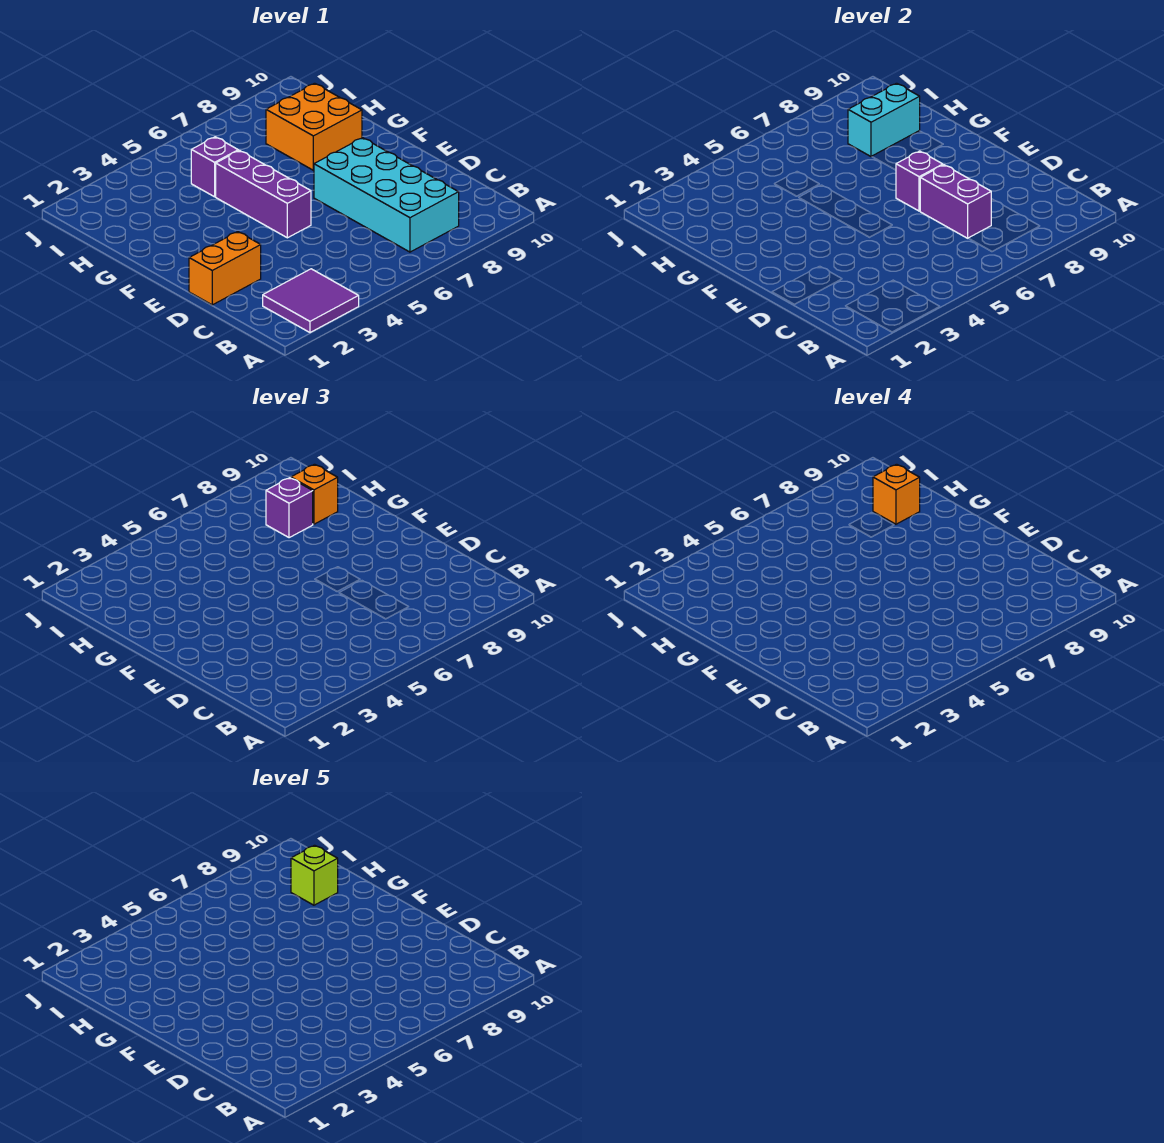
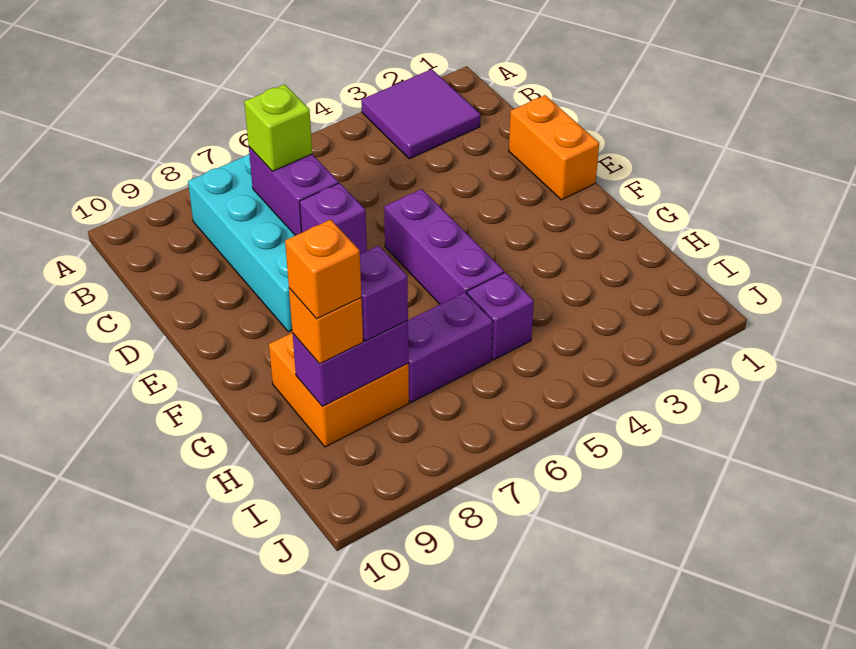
orange 1x2 brick [189,232,261,305] -> orange 1x2 brick turned to [509,95,599,200]
none -> purple 1x2 brick [408,292,493,403]
cyan 1x2 brick [848,83,920,157] -> purple 1x2 brick [293,321,408,407]
lime 1x1 brick [291,845,338,905] -> lime 1x1 brick moved to [244,84,312,171]

